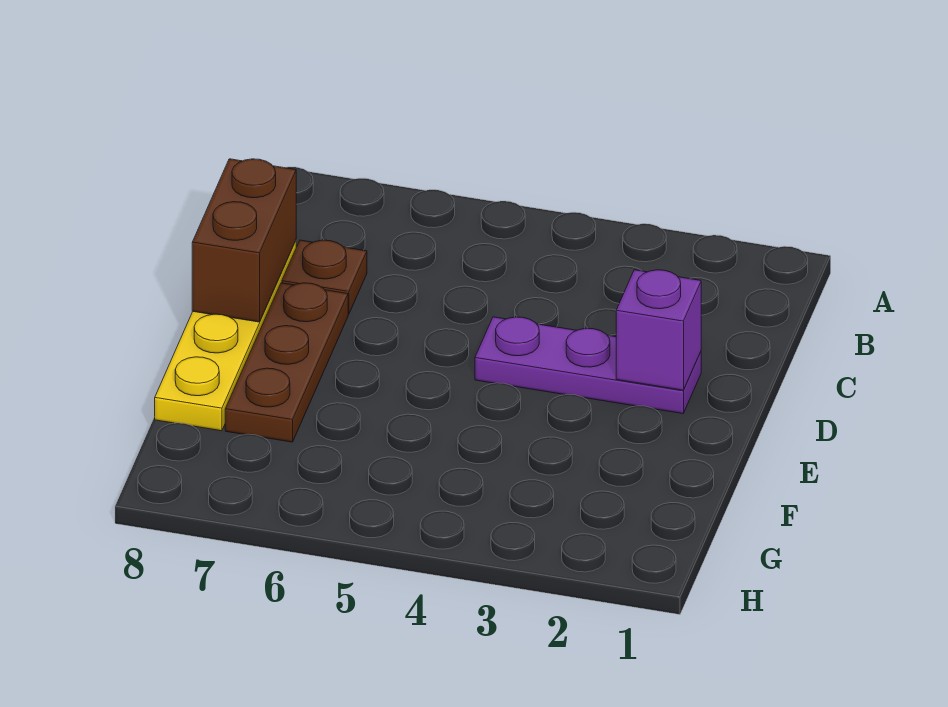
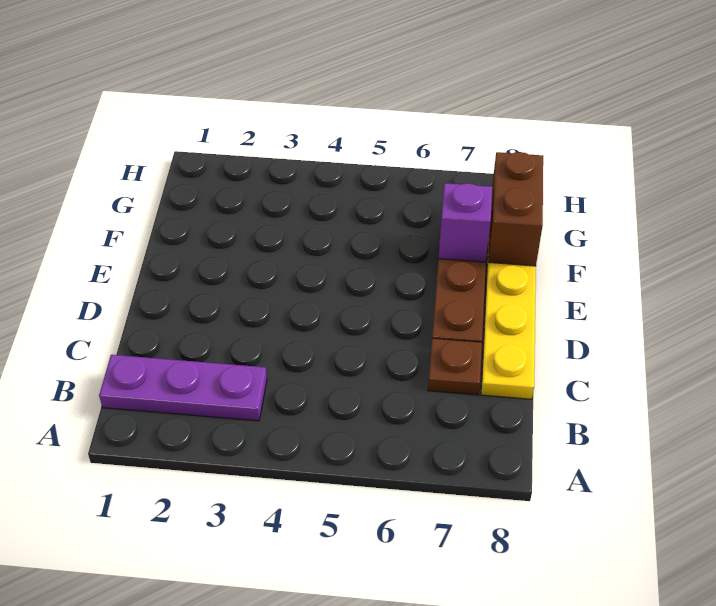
brown 1x2 brick [192,159,296,322] -> brown 1x2 brick moved to [488,152,543,266]
purple 1x3 plate [475,317,701,414] -> purple 1x3 plate moved to [99,355,267,421]
purple 1x1 brick [616,270,701,390] -> purple 1x1 brick moved to [438,183,492,262]

